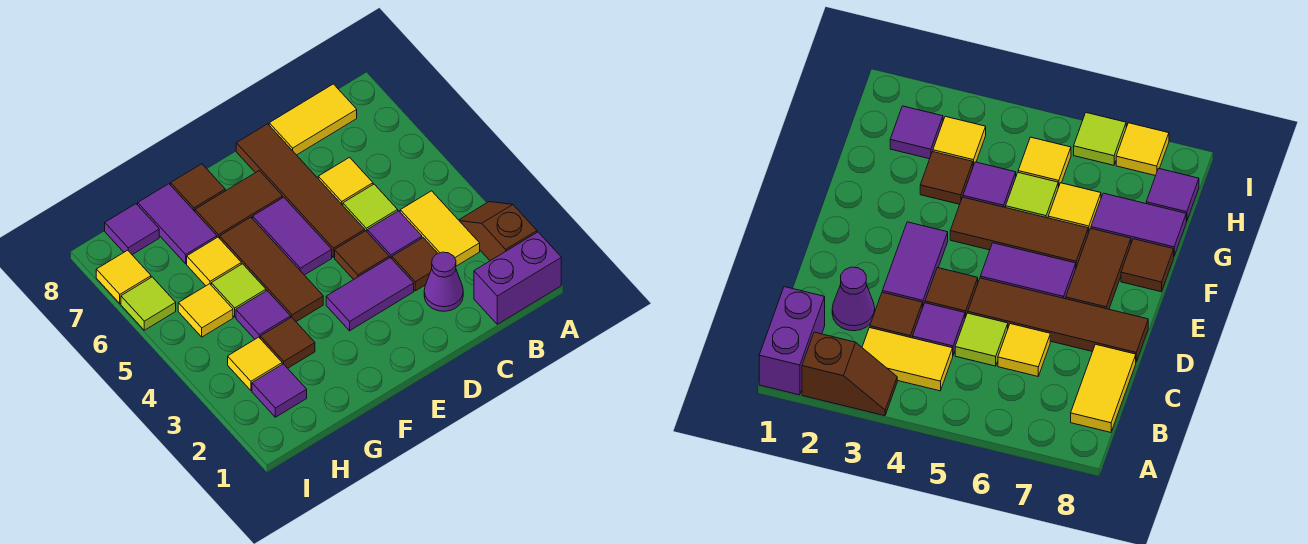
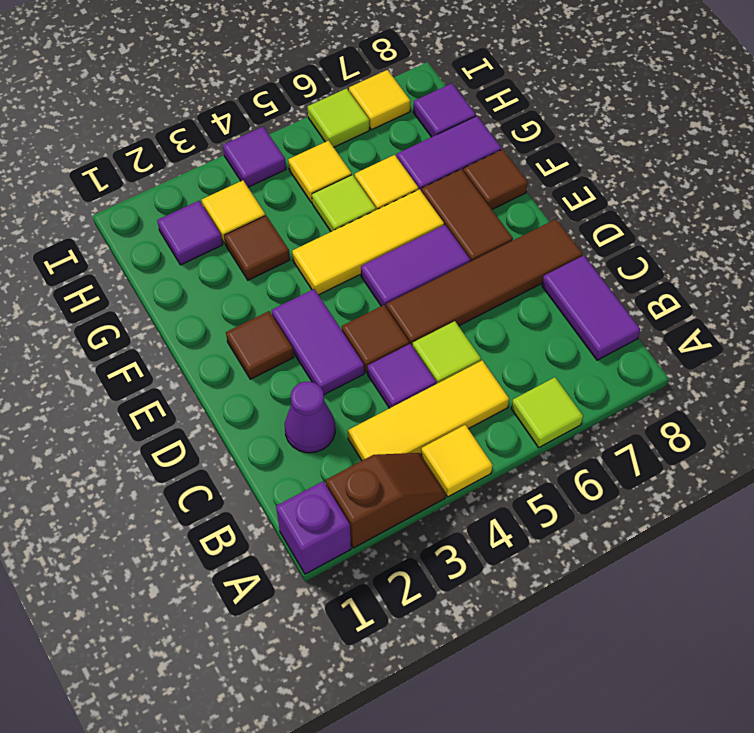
purple 1x2 brick [474,232,561,324] -> purple 1x1 brick [276,481,351,574]
none -> lime 1x1 tile [511,377,583,448]
yellow 1x2 tile [400,191,480,266] -> yellow 1x3 tile [348,360,509,460]
yellow 1x2 tile [269,84,357,155] -> purple 1x2 tile [542,255,640,360]
brown 1x1 tile [392,238,438,291] -> brown 1x1 tile moved to [226,311,294,379]
yellow 1x1 tile [318,157,373,205] -> yellow 1x1 tile moved to [421,425,493,497]
brown 1x3 tile [220,217,323,322] -> yellow 1x3 tile [292,189,444,295]
purple 1x1 tile [236,291,291,339] -> purple 1x1 tile moved to [223,127,286,187]

